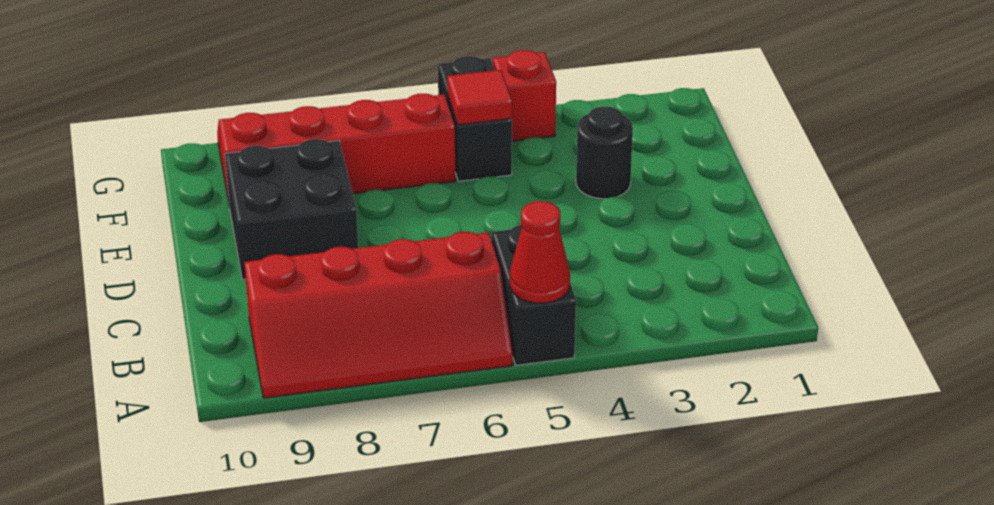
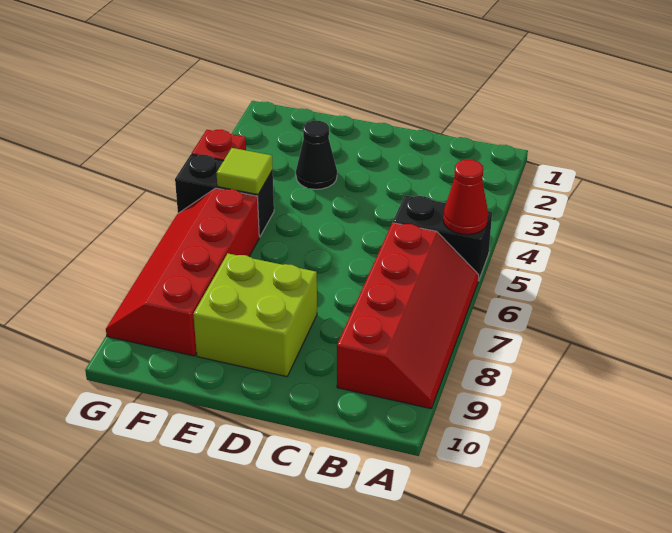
black 2x2 brick [225,139,358,279] -> lime 2x2 brick [193,254,317,377]
black 1x1 round brick [576,107,633,199] -> black 1x1 cone [296,121,337,189]
red 1x1 tile [447,70,512,125] -> lime 1x1 tile [217,148,273,194]

